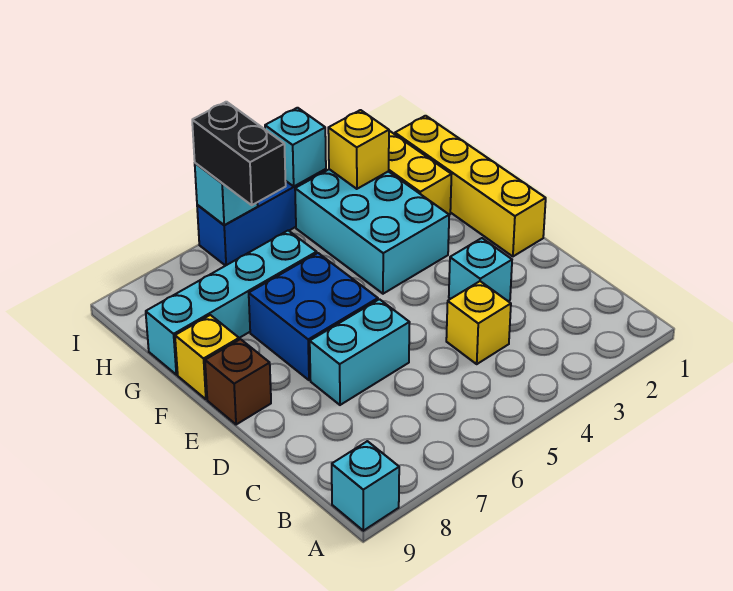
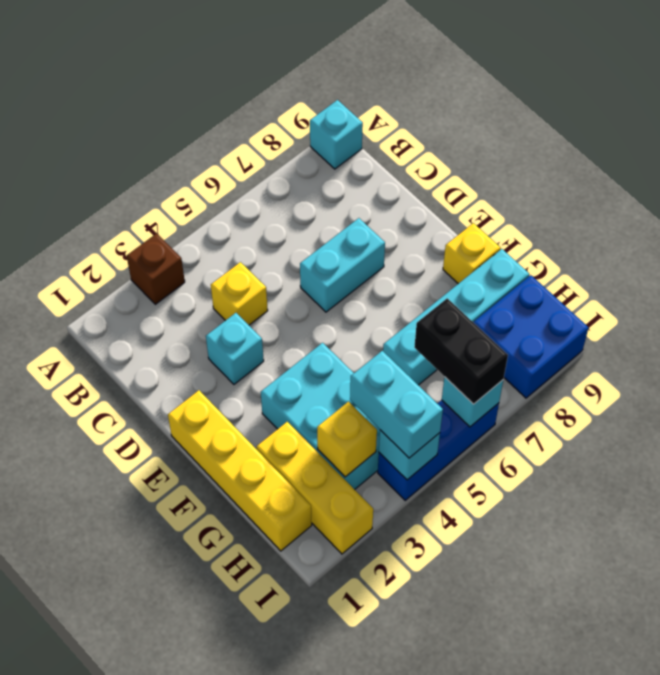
blue 2x2 brick [249,253,378,380] -> blue 2x2 brick moved to [473,275,588,398]
brown 1x1 brick [205,339,271,425] -> brown 1x1 brick moved to [127,233,185,304]
none -> cyan 1x2 brick [350,351,443,458]

